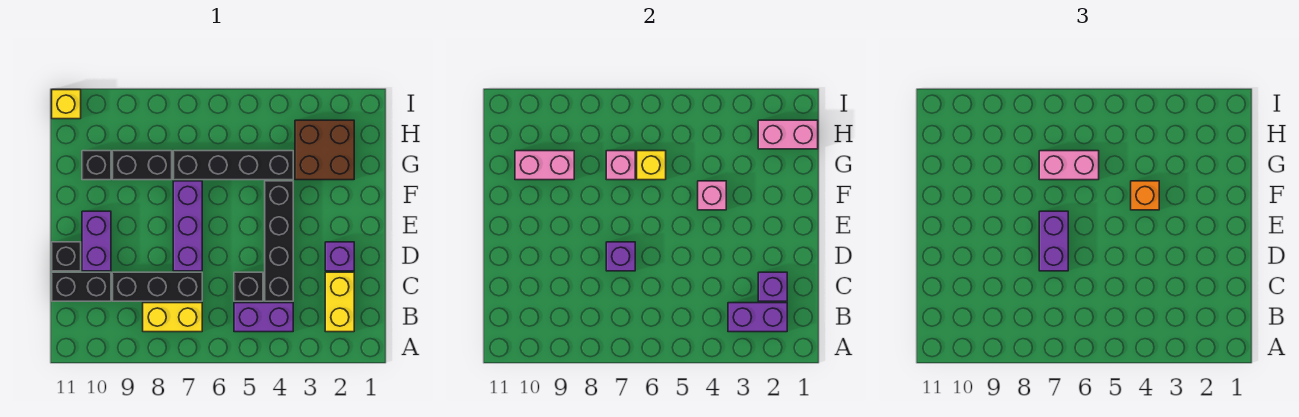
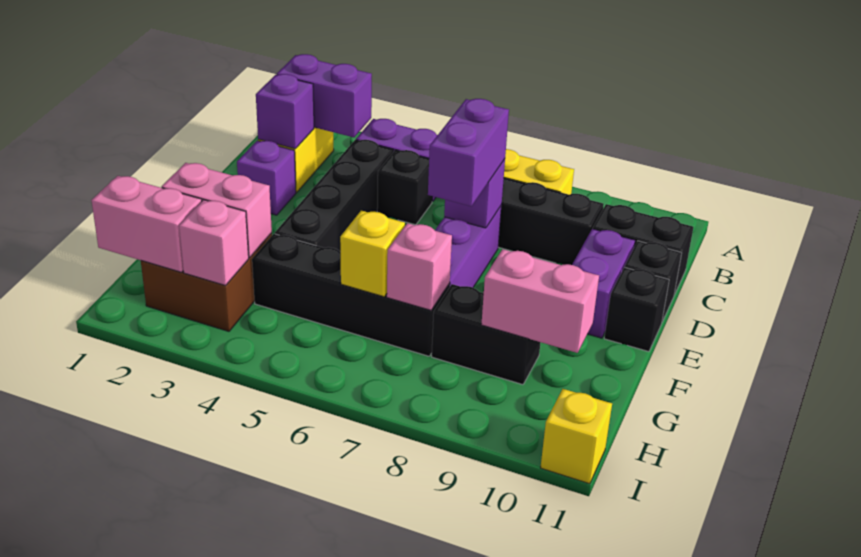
pink 1x1 brick [698,181,726,210] -> pink 1x1 brick moved to [179,200,249,285]
orange 1x1 brick [1131,181,1159,210] -> none
pink 1x2 brick [1039,151,1099,180] -> pink 1x2 brick moved to [162,163,272,258]
black 1x1 brick [82,151,111,180] -> black 1x1 brick moved to [604,267,669,352]

